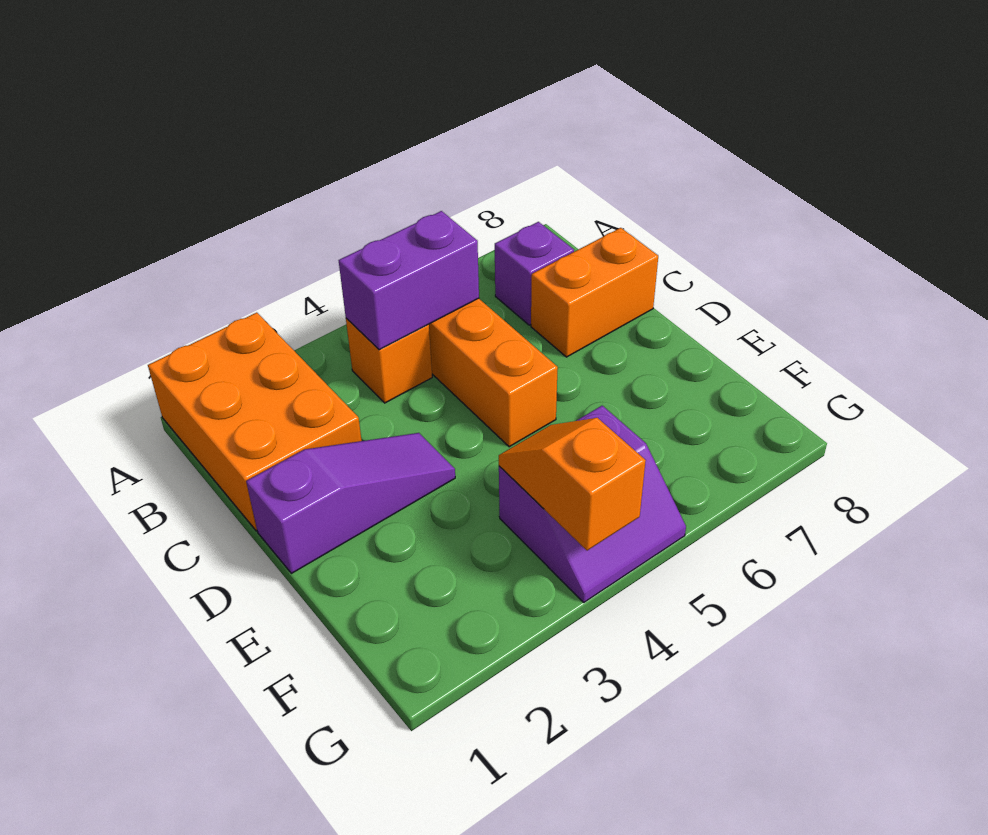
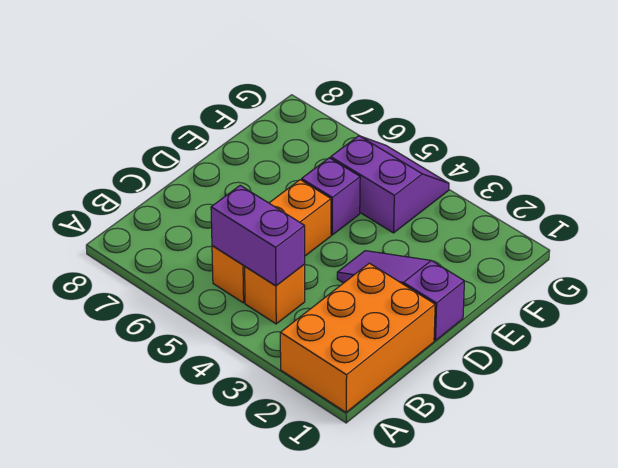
purple 1x1 brick [495,222,574,325] -> purple 1x1 brick moved to [302,158,360,235]
orange 1x2 brick [531,228,658,357] -> none
orange 1x2 slope [499,418,646,551] -> none

